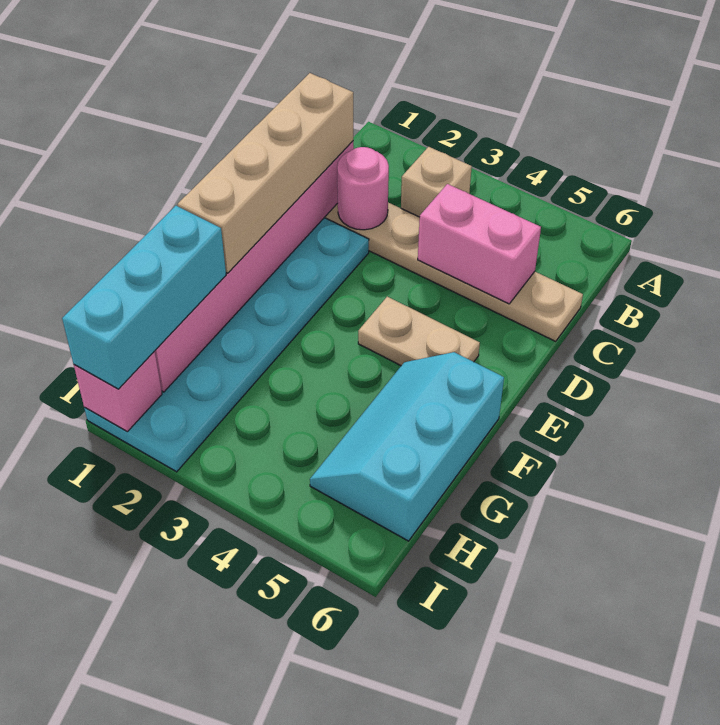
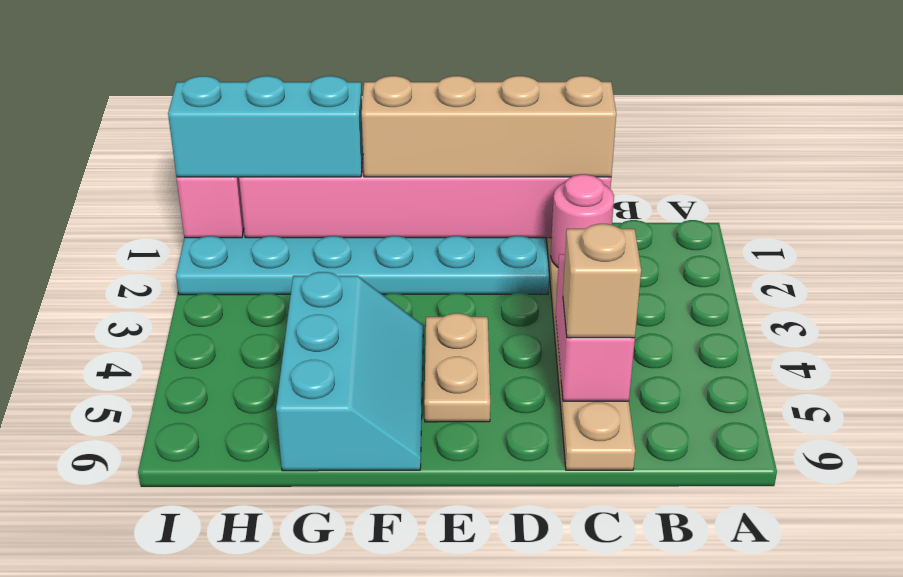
tan 1x1 brick [401,147,472,217] -> tan 1x1 brick moved to [563,224,641,338]
cyan 2x3 slope [310,352,504,541] -> cyan 2x3 slope turned to [276,272,423,471]

